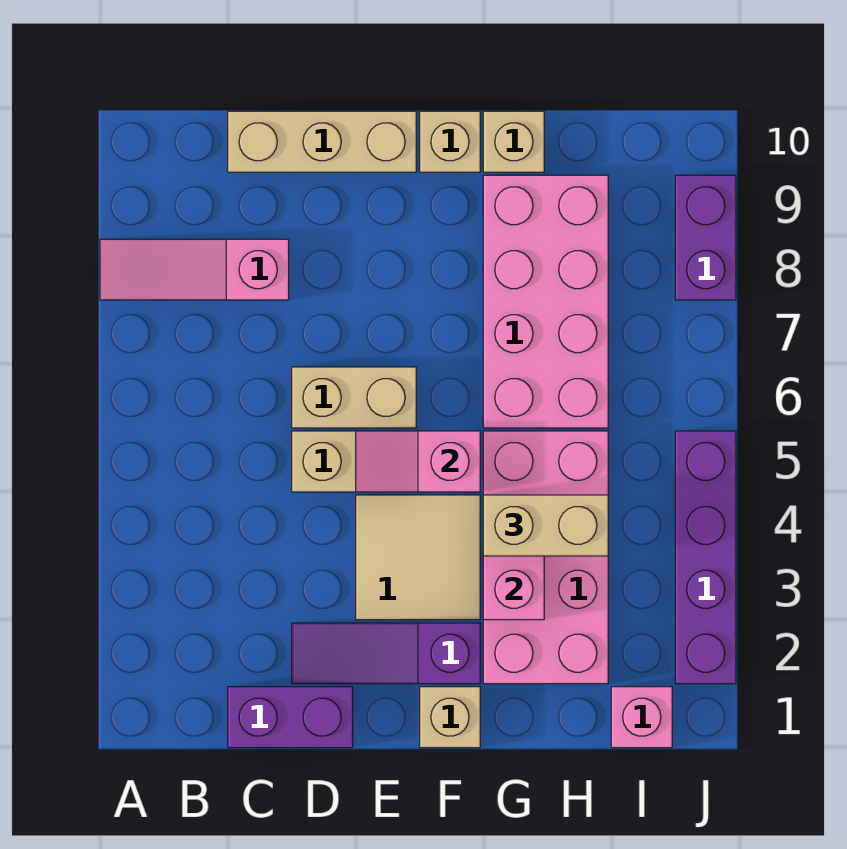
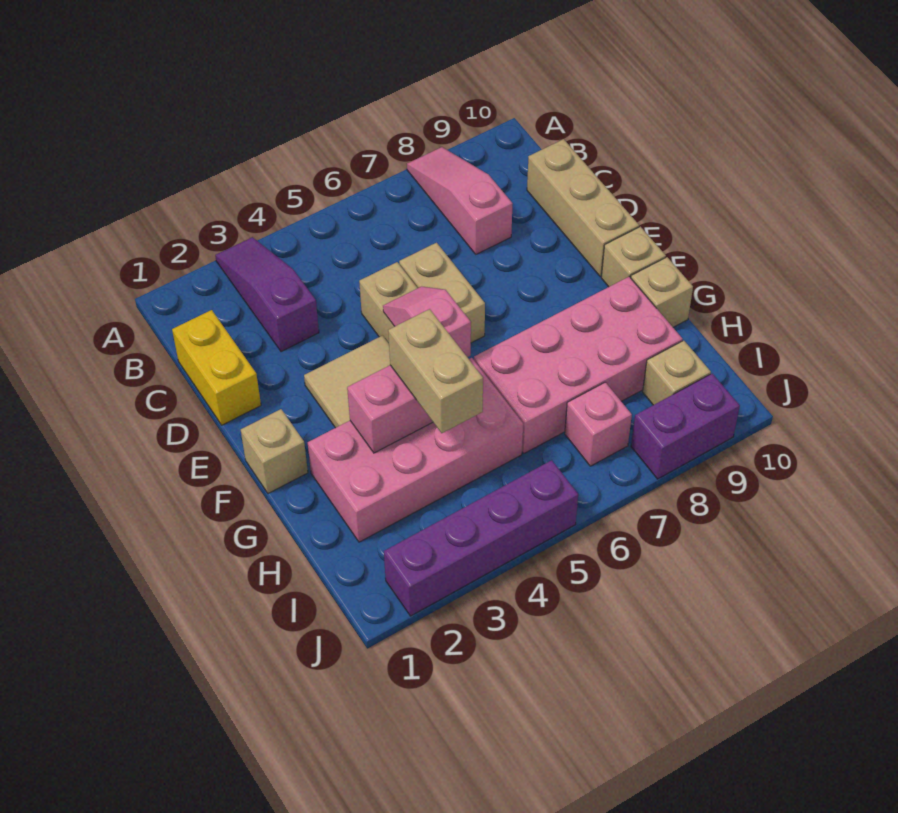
purple 1x2 brick [228,687,353,748] -> yellow 1x2 brick [172,310,261,425]
purple 1x3 slope [292,623,480,684] -> purple 1x3 slope moved to [215,237,319,352]
pink 1x1 brick [611,687,672,748] -> pink 1x1 brick moved to [565,382,632,466]
none -> tan 1x1 brick [643,341,711,405]

